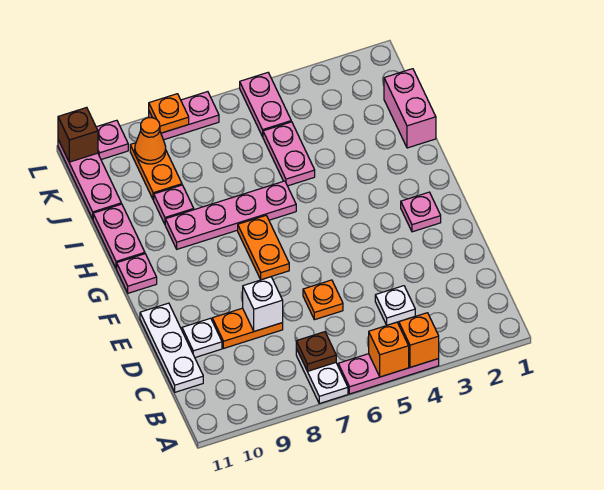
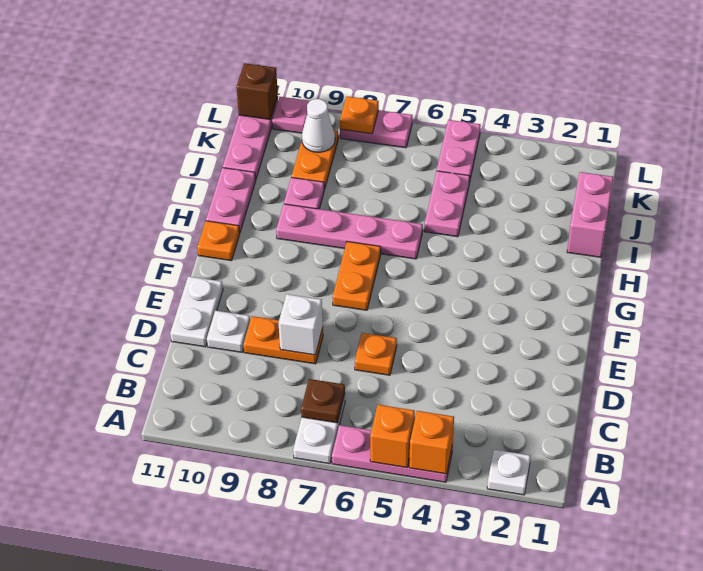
white 1x1 plate [375,286,415,325] -> white 1x1 plate moved to [487,450,531,495]
white 1x3 plate [140,303,203,392] -> white 1x2 plate [170,276,223,347]
pink 1x1 plate [401,192,441,232] -> none
pink 1x1 plate [117,254,157,293] -> orange 1x1 plate [197,221,240,261]
orange 1x1 cone [135,118,166,164] -> white 1x1 cone [302,99,335,152]

